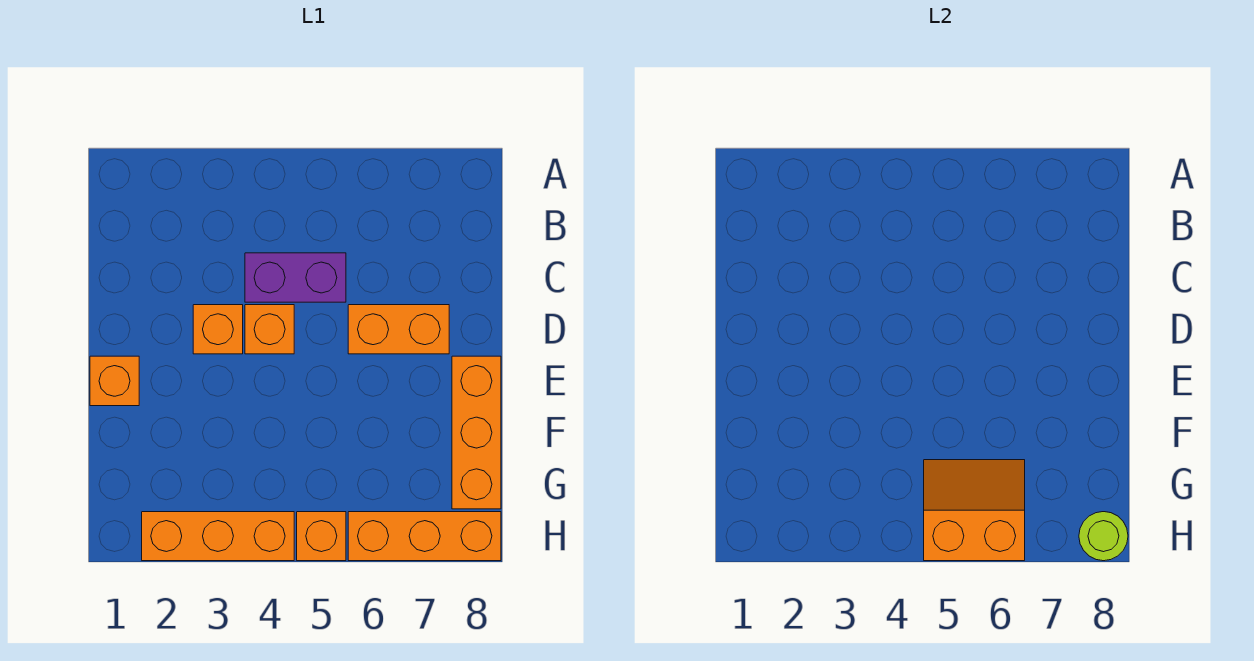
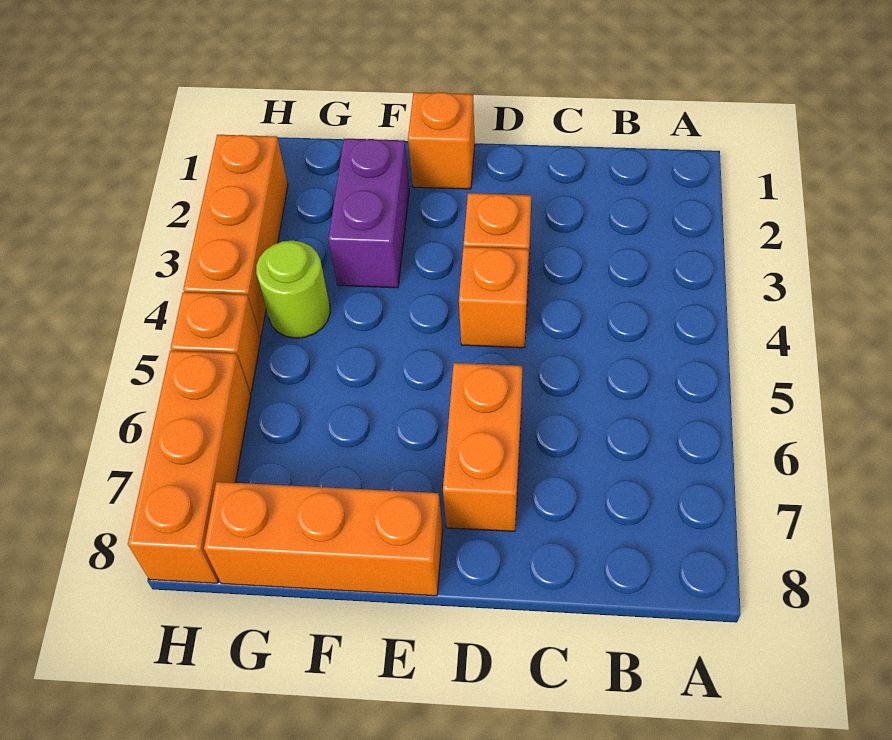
purple 1x2 brick [245,253,346,302] -> purple 1x2 brick moved to [328,139,409,288]
orange 2x2 slope [924,460,1025,561] -> none
lime 1x1 round brick [1079,512,1128,561] -> lime 1x1 round brick moved to [256,240,330,338]

